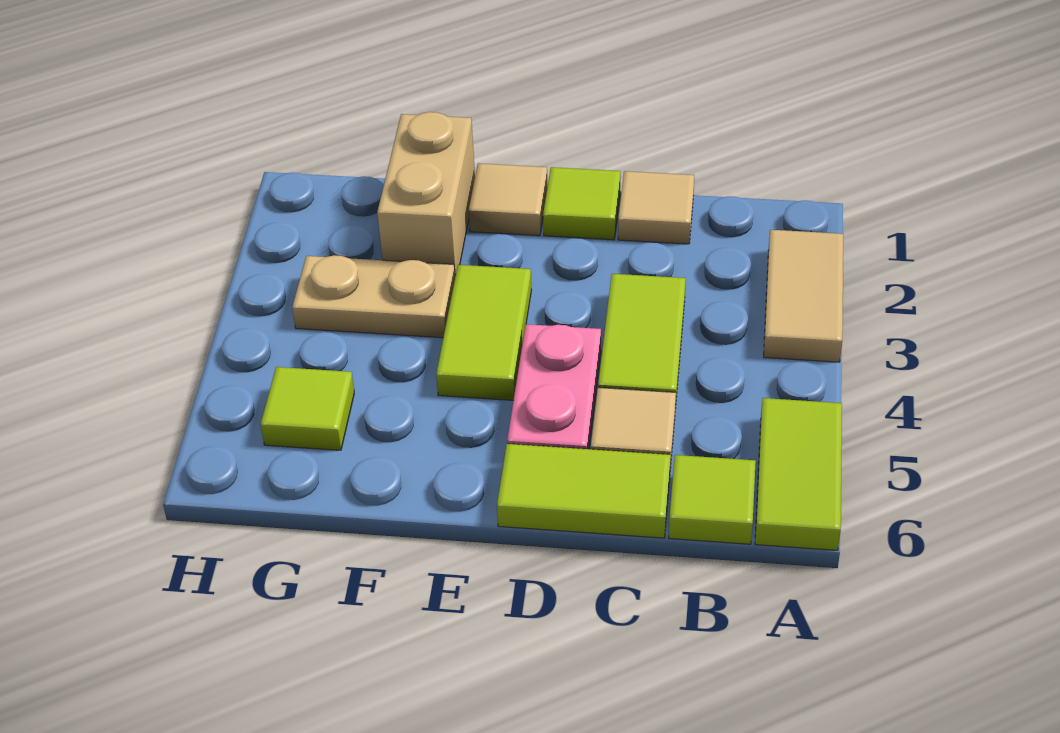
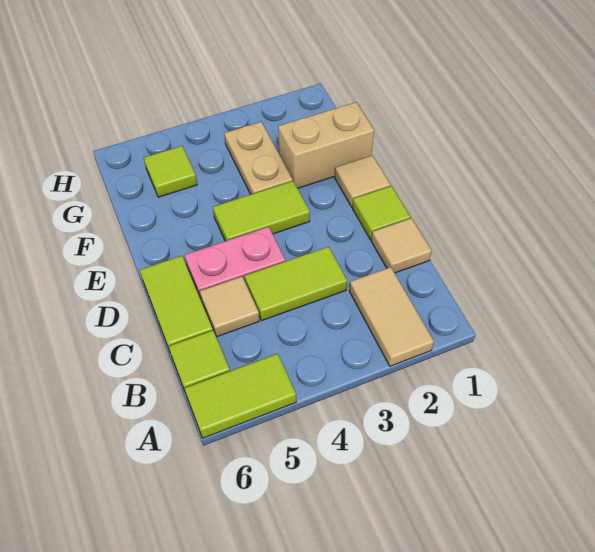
tan 1x2 tile [764,230,843,362] -> tan 1x2 tile turned to [349,267,434,366]

